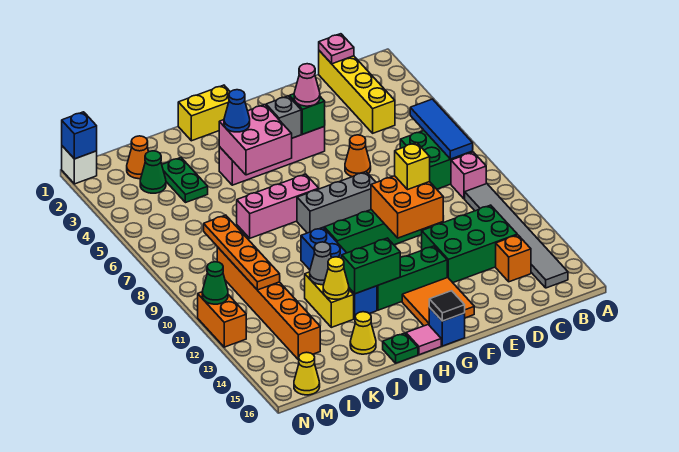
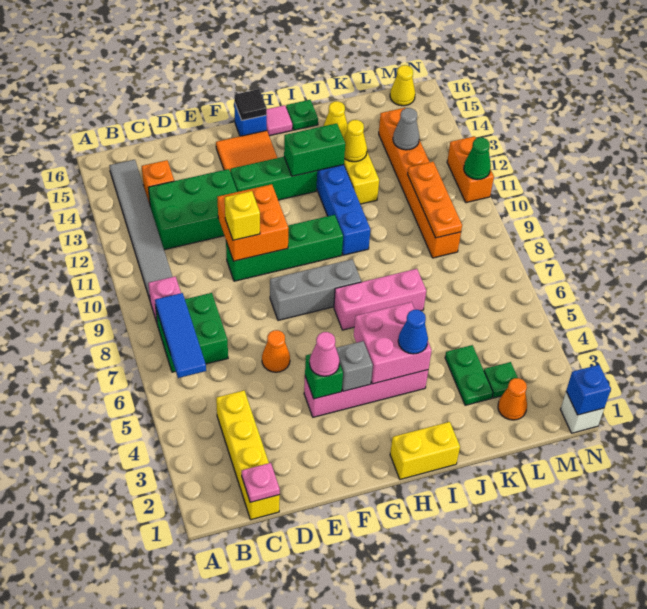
grey 1x1 cone [310,242,331,285] -> grey 1x1 cone moved to [393,108,420,150]
green 1x1 cone [140,151,166,193] -> green 1x1 plate [484,362,518,398]
orange 1x4 plate [204,215,280,290] -> orange 1x3 plate [408,162,462,238]

